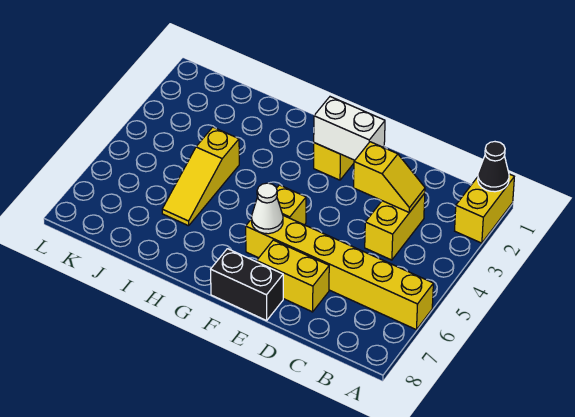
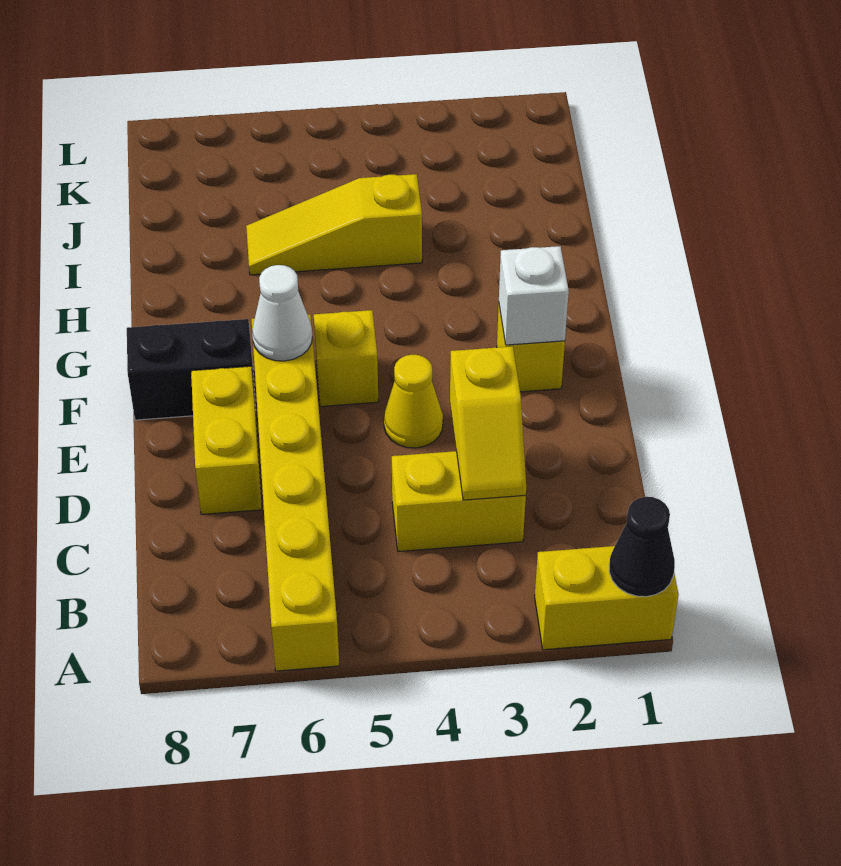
white 1x2 brick [314,97,385,160] -> white 1x1 brick [499,246,569,345]
none -> yellow 1x1 cone [384,355,443,448]
black 1x2 brick [211,249,283,321] -> black 1x2 brick turned to [127,319,255,420]

